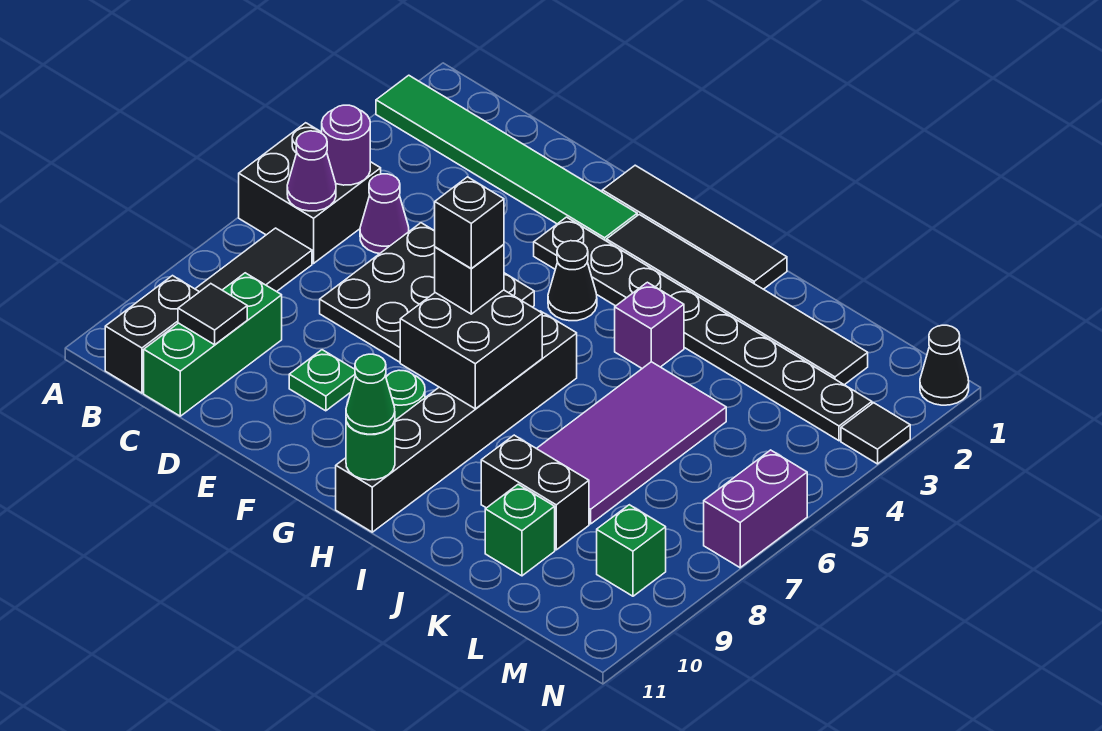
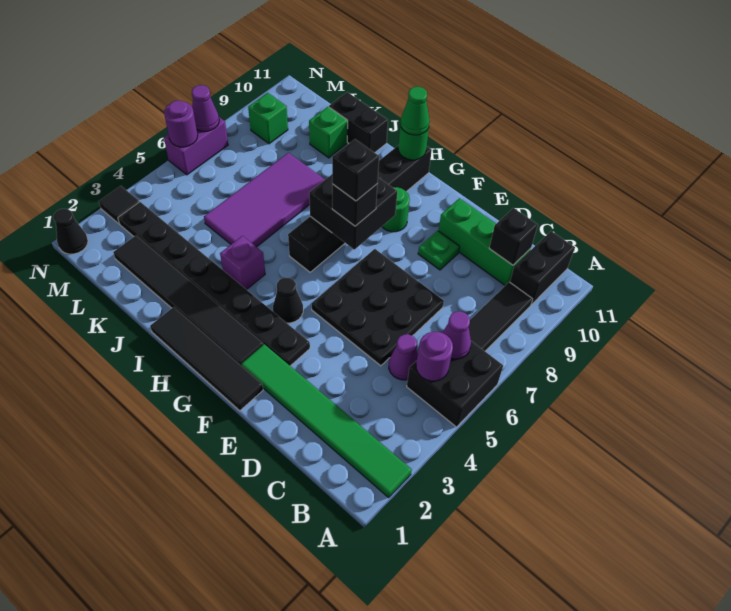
green 1x3 brick [144,273,282,416] -> green 1x3 brick turned to [438,198,531,285]
black 1x1 tile [178,284,247,345] -> black 1x1 brick [489,208,538,265]
black 1x2 brick [481,435,589,550] -> black 1x2 brick moved to [329,92,388,153]
none -> purple 1x1 round brick [164,101,197,147]
none -> purple 1x1 cone [192,85,219,131]

